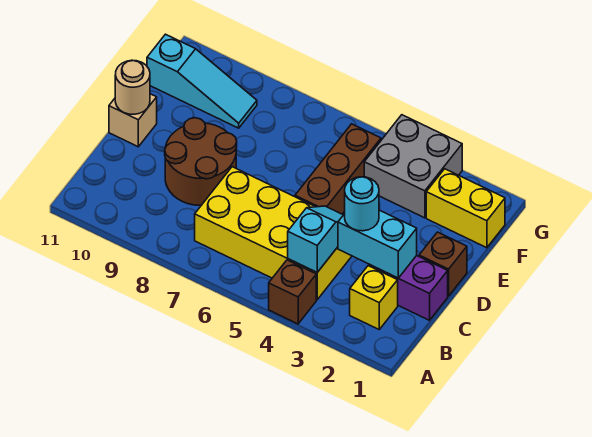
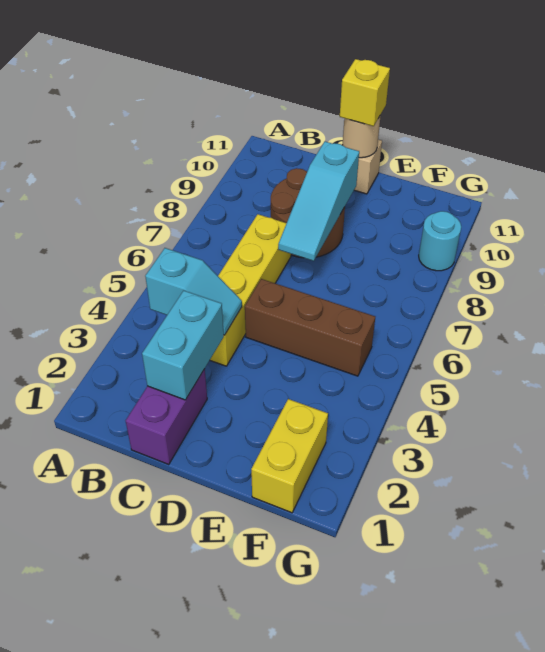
brown 1x1 brick [269,260,316,324] -> none
yellow 1x1 brick [350,266,398,329] -> yellow 1x1 brick moved to [340,59,390,126]
yellow 2x4 brick [195,167,352,300] -> yellow 1x4 brick [210,214,291,366]
cyan 1x1 round brick [345,177,379,231] -> cyan 1x1 round brick moved to [419,211,461,271]
brown 1x1 brick [419,232,467,296] -> none
grey 2x2 brick [364,115,462,218] -> none
cyan 1x3 slope [147,34,257,128] -> cyan 1x3 slope moved to [278,142,359,261]

